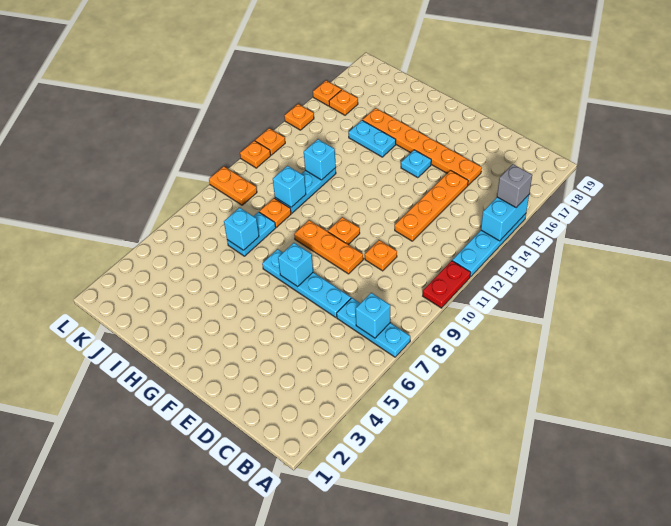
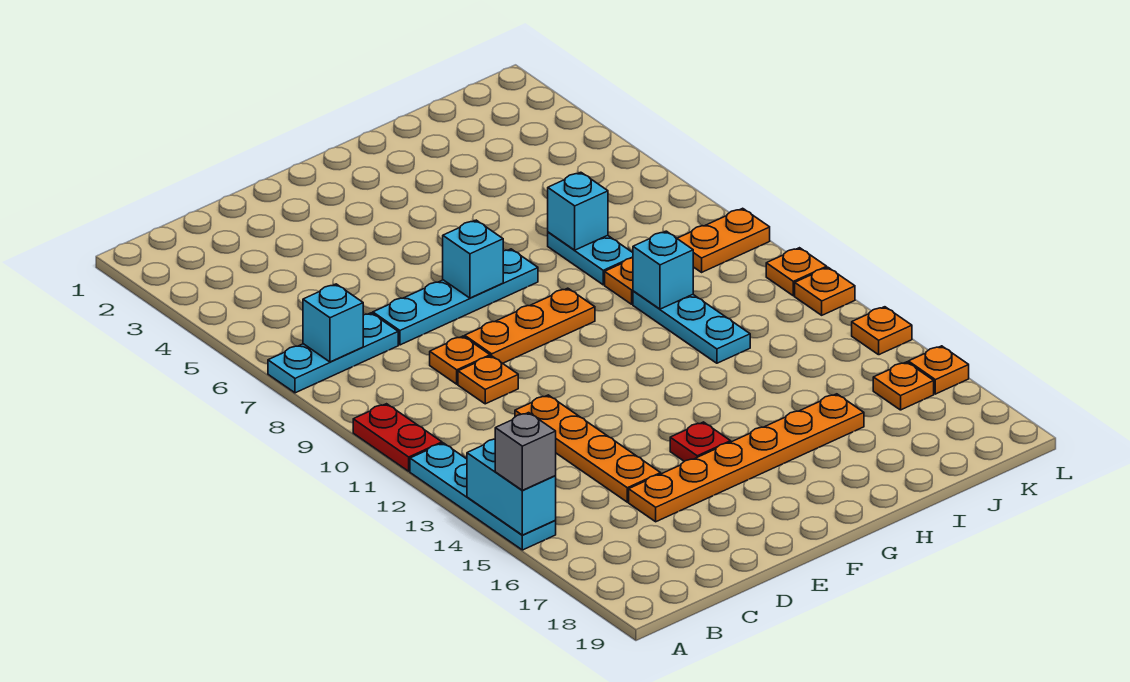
orange 1x1 plate [328,217,360,245] -> orange 1x1 plate moved to [430,336,490,384]
cyan 1x1 plate [401,150,431,178] -> red 1x1 plate [670,422,731,461]
cyan 1x2 plate [349,120,396,157] -> none
cyan 1x1 brick [304,139,336,180] -> none

